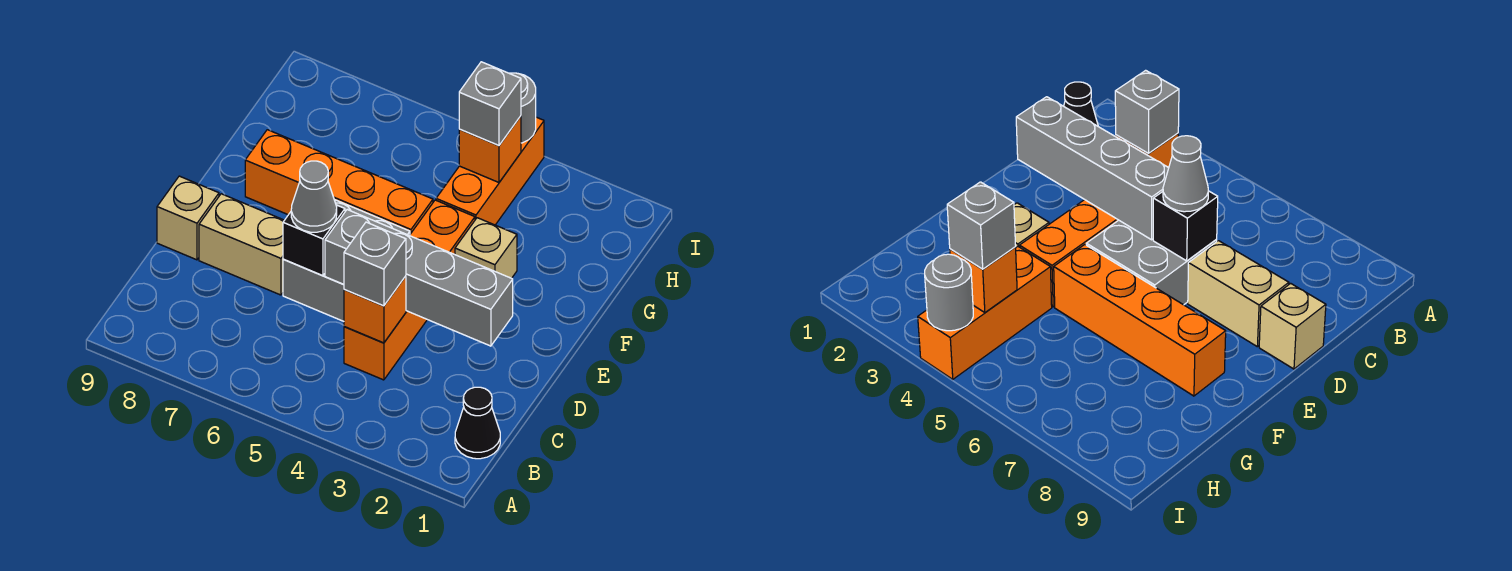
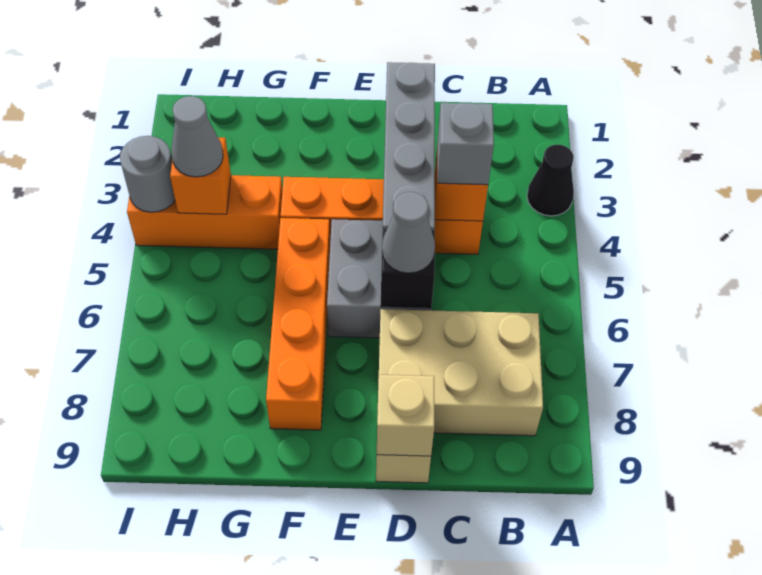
black 1x1 cone [455,387,500,459] -> black 1x1 cone moved to [527,145,574,216]
tan 1x2 brick [199,194,284,295] -> tan 2x3 brick [379,309,543,436]
tan 1x1 brick [455,218,517,278] -> tan 1x1 brick moved to [377,375,435,456]
grey 1x1 brick [459,62,521,146] -> grey 1x1 cone [171,96,223,177]

